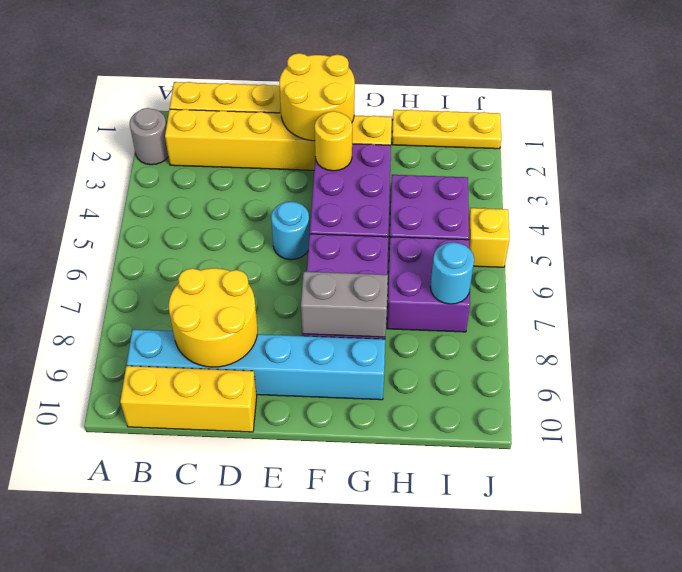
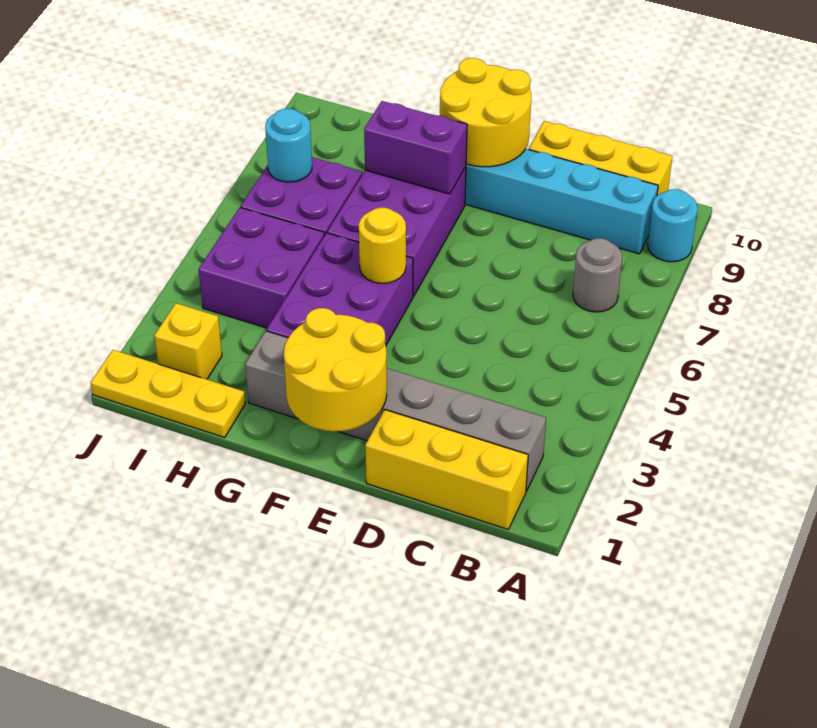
grey 1x1 round brick [130,108,168,165] -> grey 1x1 round brick moved to [573,238,622,312]
yellow 1x6 brick [165,109,392,170] -> grey 1x6 brick [245,331,546,491]
yellow 2x2 round brick [169,268,258,367] -> yellow 2x2 round brick moved to [440,58,531,167]
cyan 1x1 round brick [271,202,310,260] -> cyan 1x1 round brick moved to [648,189,698,262]
yellow 1x1 round brick [315,111,352,171] -> yellow 1x1 round brick moved to [359,208,406,283]
grey 1x2 brick [301,272,388,337] -> purple 1x2 brick [364,101,467,194]
yellow 1x1 brick [469,208,510,267] -> yellow 1x1 brick moved to [154,303,222,379]

